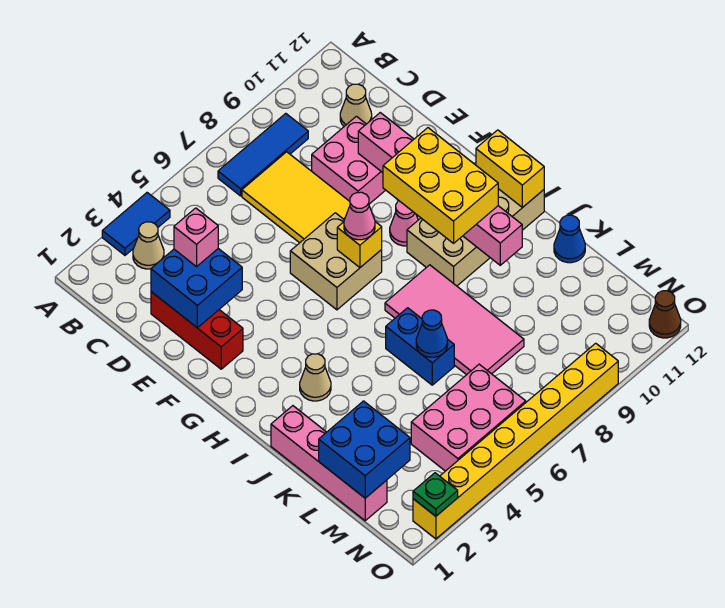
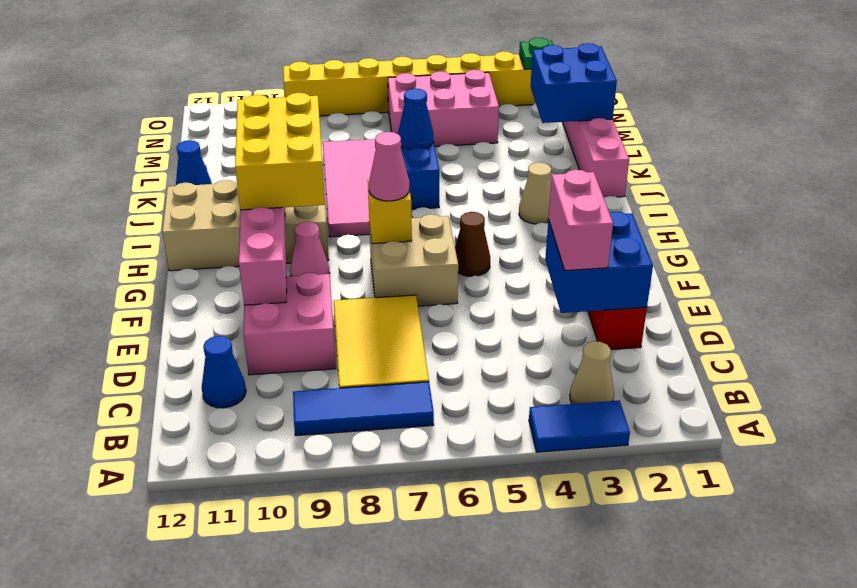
tan 1x1 cone [340,84,372,126] -> blue 1x1 cone [202,336,246,408]
pink 1x1 brick [174,208,218,267] -> pink 1x2 brick [549,170,613,271]
yellow 1x2 brick [476,130,544,208] -> none
brown 1x1 cone [649,291,681,338] -> brown 1x1 cone moved to [455,212,490,276]

